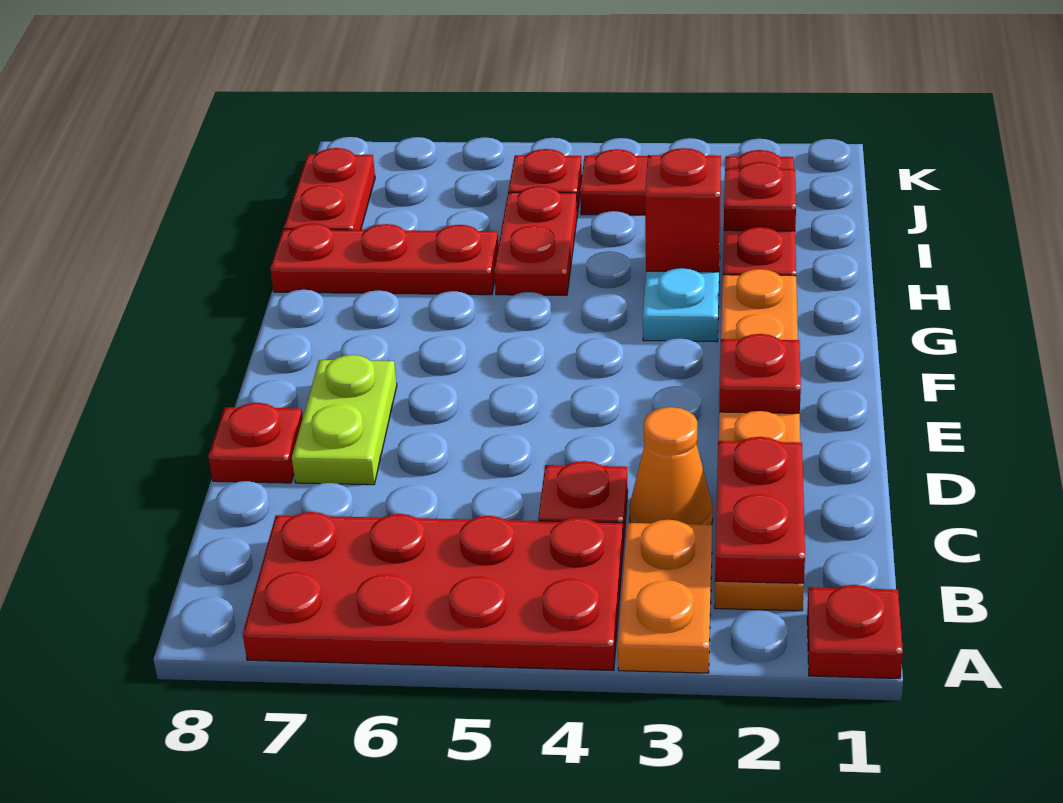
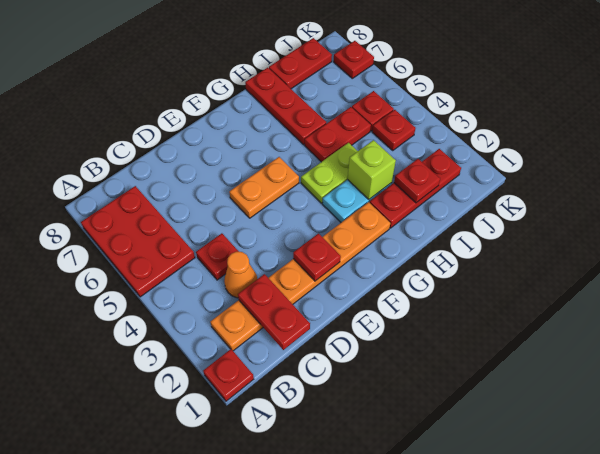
orange 1x2 plate [618,520,712,673] -> orange 1x2 plate moved to [229,157,299,218]
red 2x4 plate [243,512,623,671] -> red 2x3 plate [81,186,195,297]
red 1x2 plate [715,437,805,583] -> red 1x2 plate turned to [238,274,310,350]
lime 1x2 plate [292,355,397,485] -> lime 1x2 plate moved to [301,143,358,203]
red 1x1 plate [208,403,303,483] -> red 1x1 plate moved to [334,41,374,78]
red 1x1 brick [645,148,721,272] -> lime 1x1 brick [348,140,396,200]

